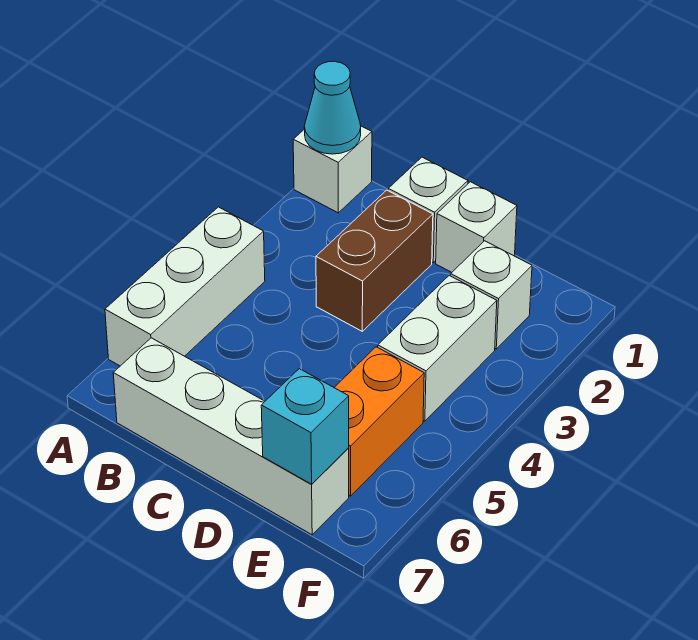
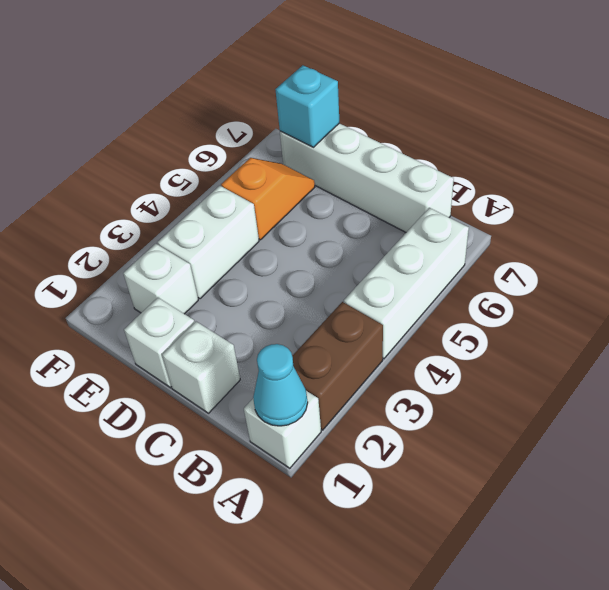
brown 1x2 brick [316,190,433,331] -> brown 1x2 brick moved to [292,302,383,430]
orange 1x2 brick [334,347,424,496] -> orange 1x2 slope [221,158,315,240]

